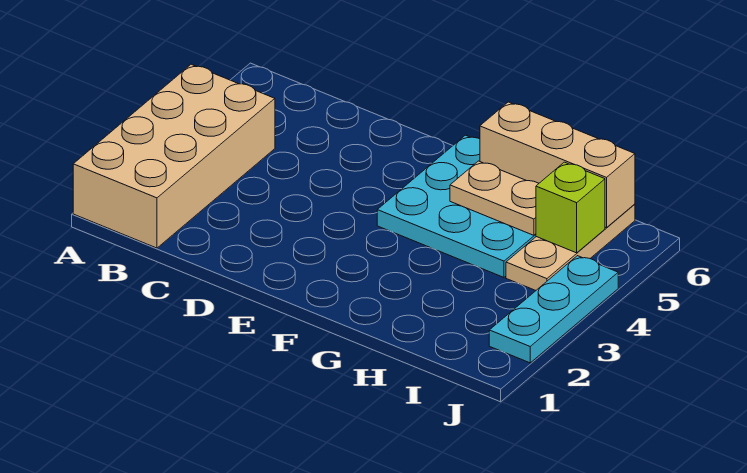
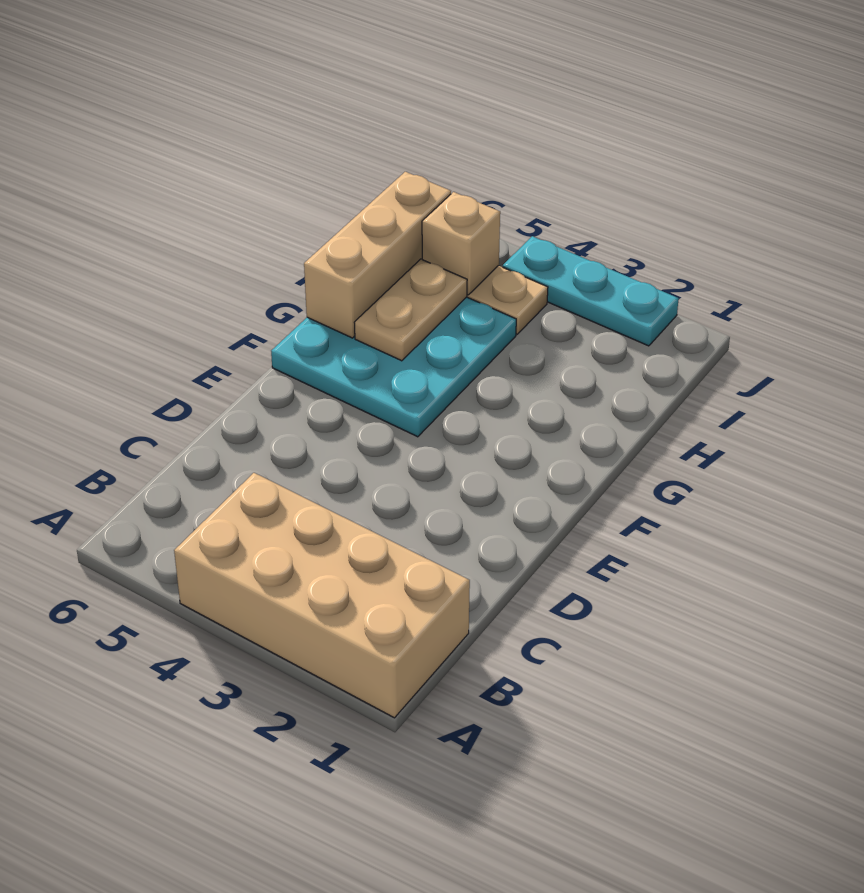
lime 1x1 brick [536,162,605,253] -> tan 1x1 brick [422,192,500,295]

